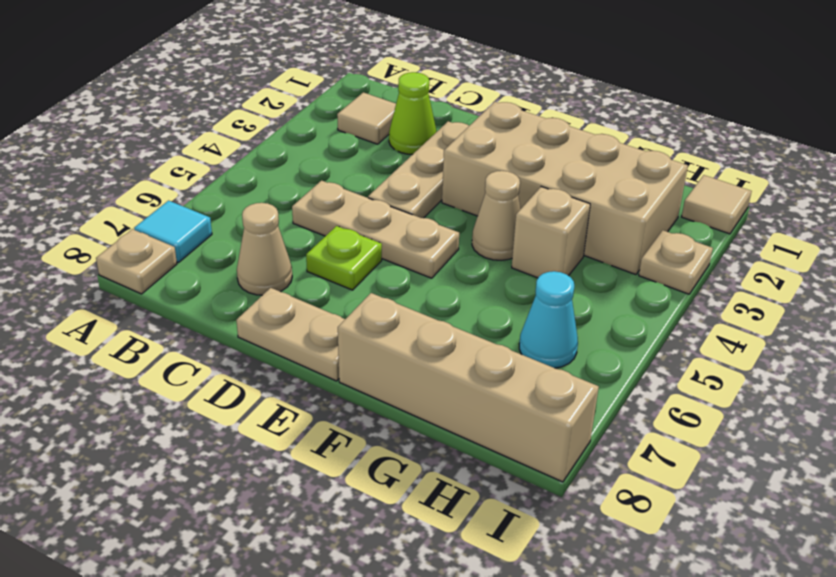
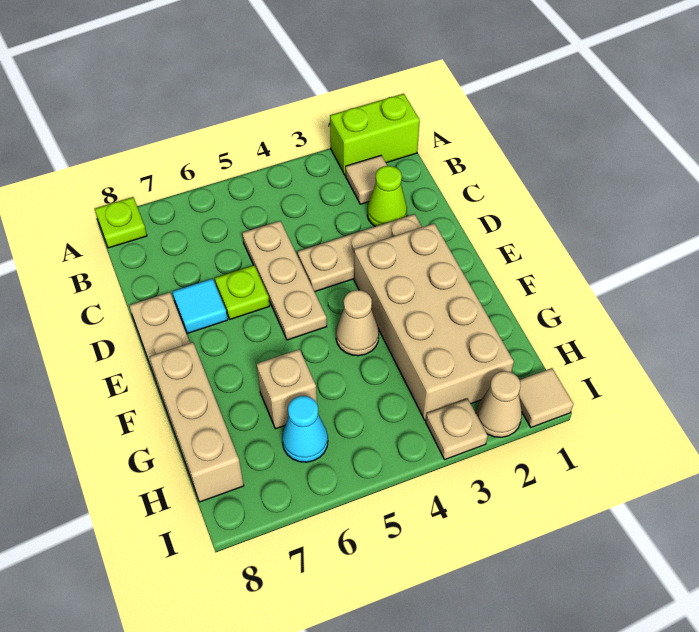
none -> lime 1x2 brick [330,94,420,175]
cyan 1x1 tile [134,201,212,262] -> cyan 1x1 tile moved to [172,279,228,334]
tan 1x1 plate [96,229,177,294] -> lime 1x1 plate [95,197,147,248]
tan 1x1 cone [237,203,292,295] -> tan 1x1 cone moved to [476,371,522,437]
tan 1x4 brick [338,293,599,482] -> tan 1x3 brick [150,342,244,502]
tan 1x1 brick [512,187,590,278] -> tan 1x1 brick moved to [257,349,317,429]

